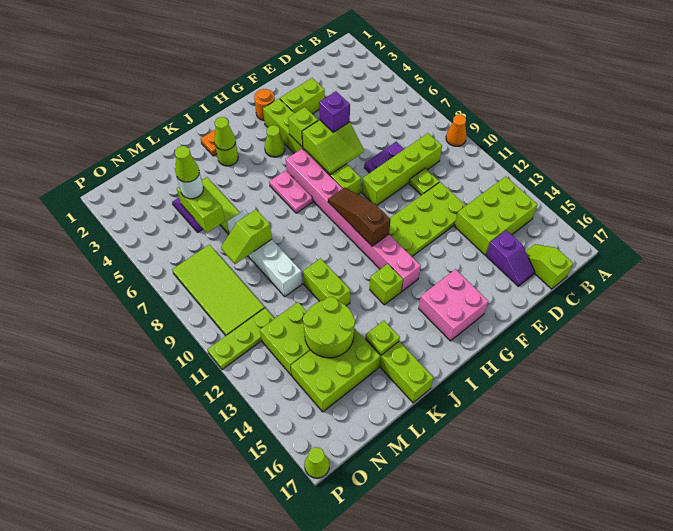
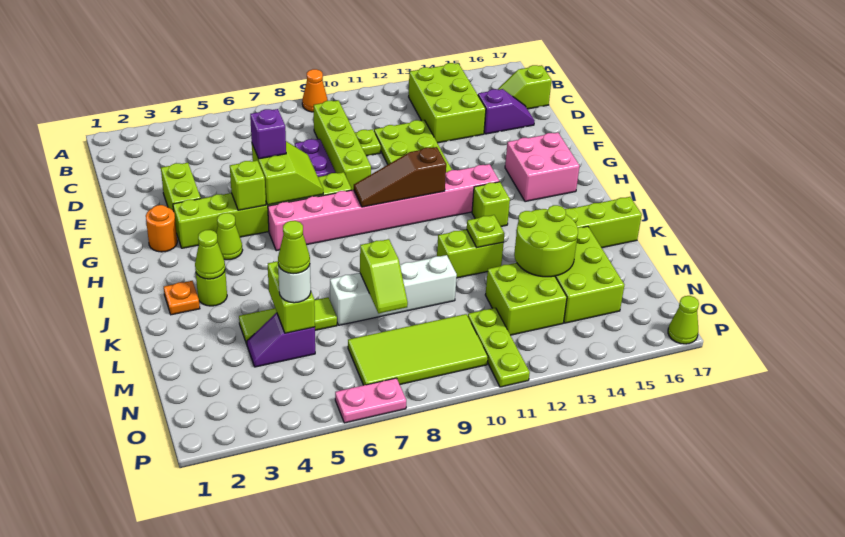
pink 1x2 plate [269,170,313,213] -> pink 1x2 plate moved to [335,378,406,423]
lime 1x1 plate [365,321,400,355] -> lime 1x1 plate moved to [467,215,504,247]
lime 1x2 brick [177,186,225,233] -> lime 1x2 brick turned to [268,261,315,333]

